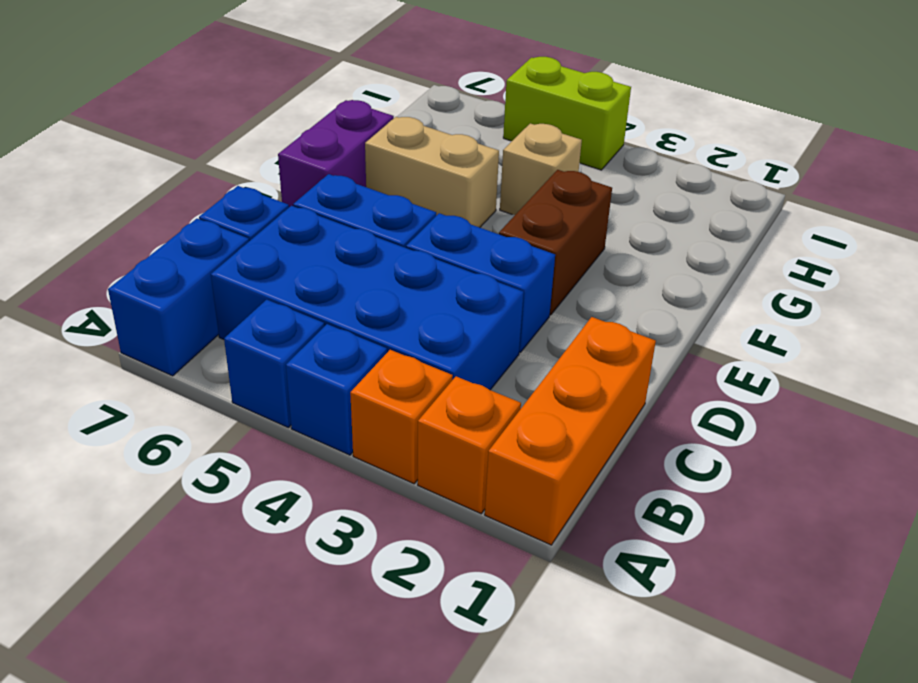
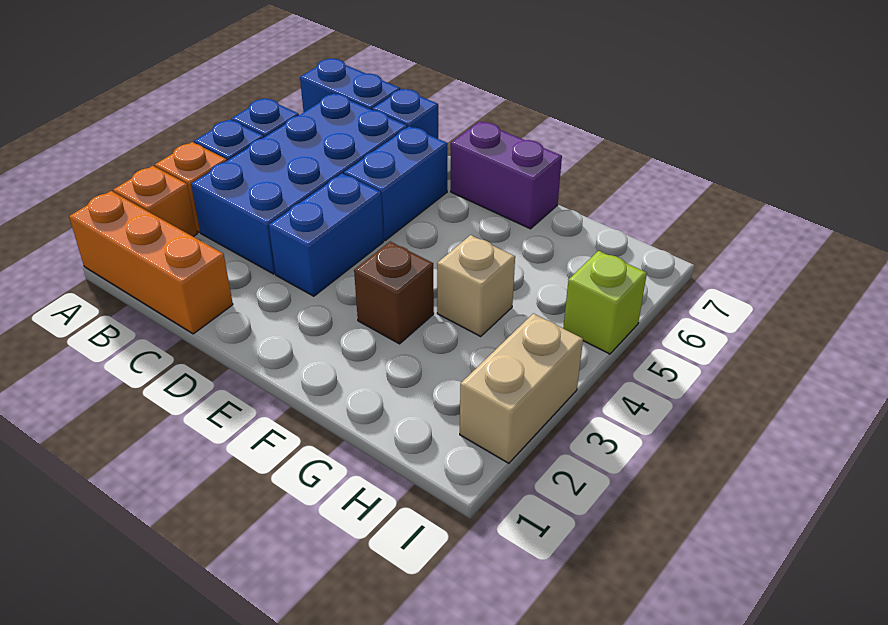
brown 1x2 brick [499,170,612,315] -> brown 1x1 brick [354,242,434,344]
tan 1x2 brick [365,117,499,227] -> tan 1x2 brick moved to [460,314,583,463]
lime 1x2 brick [503,57,631,170] -> lime 1x1 brick [563,251,647,354]

